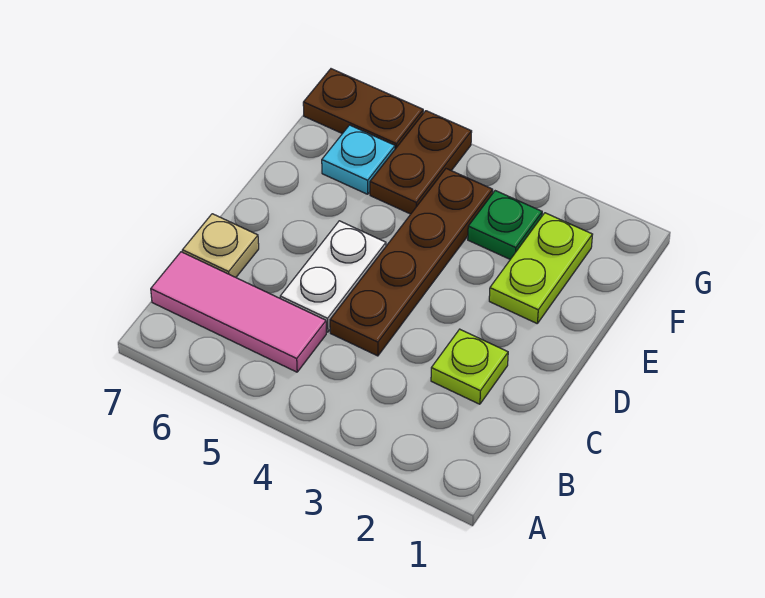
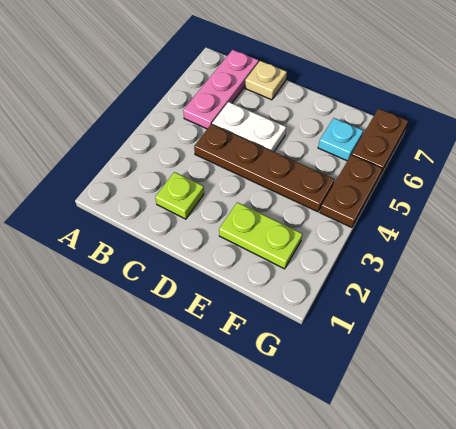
pink 1x3 tile [151,252,326,372] -> pink 1x3 plate [183,50,259,129]
green 1x1 plate [468,191,542,259] -> none
brown 1x2 plate [370,111,472,214] -> brown 1x2 plate turned to [320,155,383,228]

